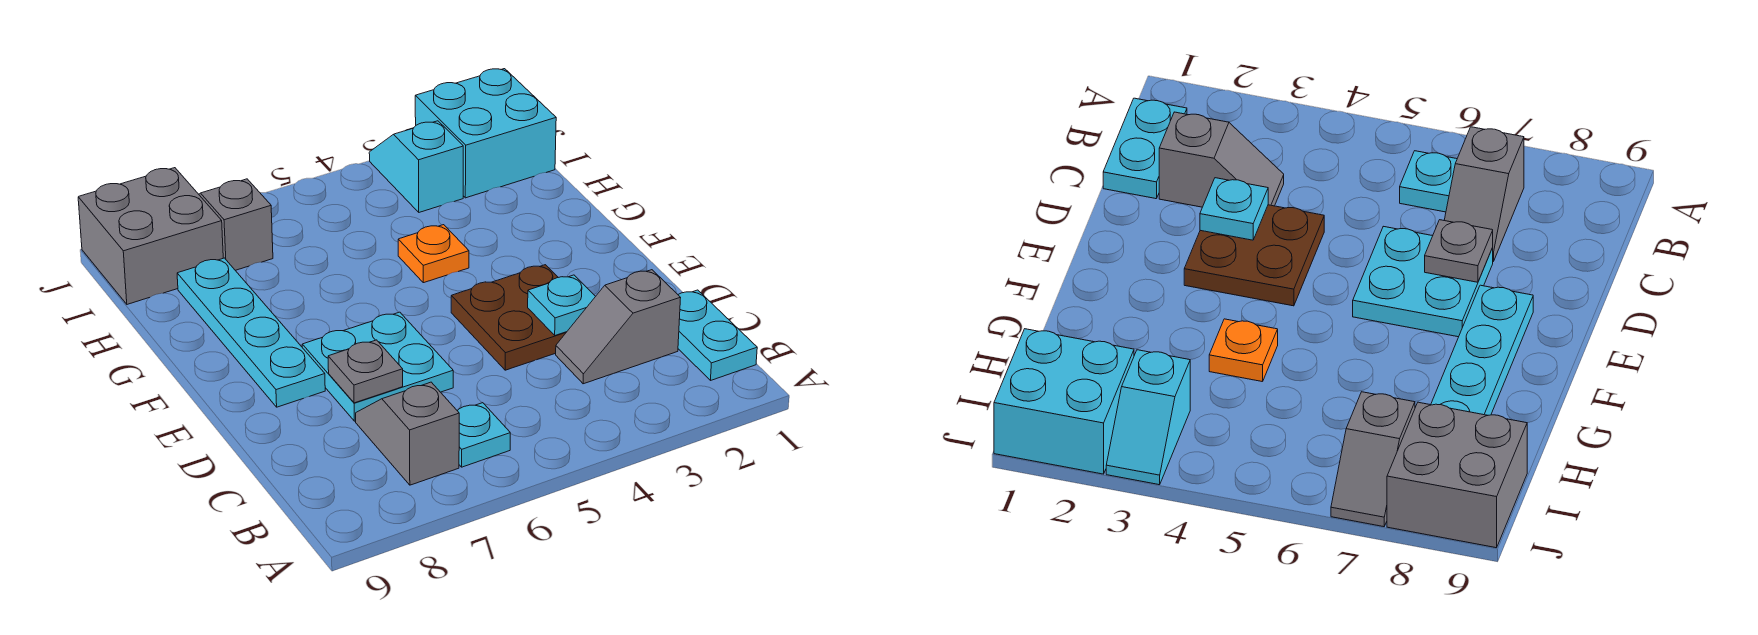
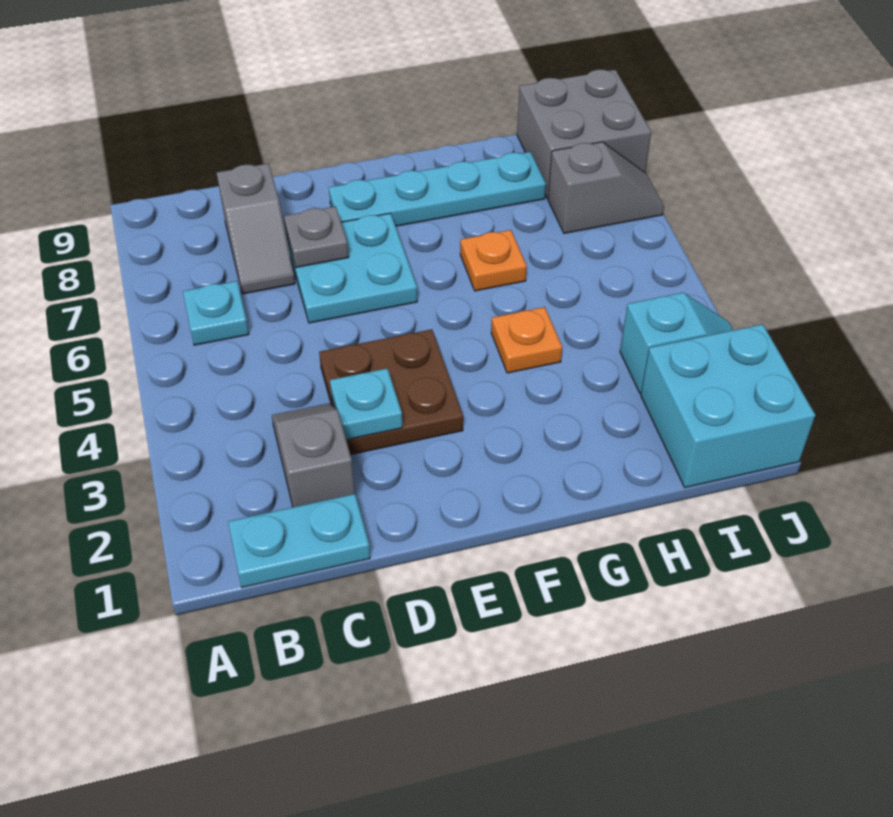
grey 1x2 slope [356,382,459,485] -> grey 1x2 slope turned to [217,163,295,294]
none -> orange 1x1 plate [460,230,527,291]

